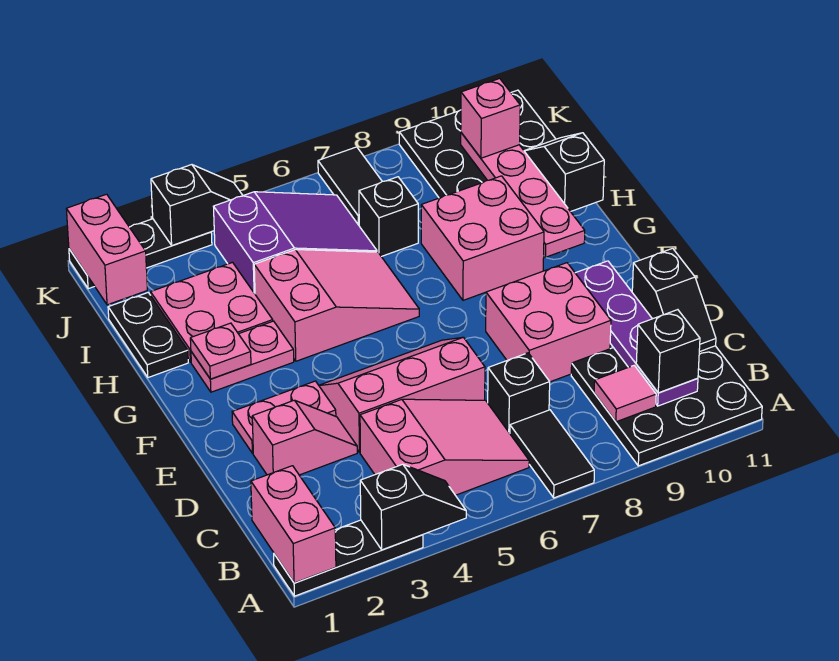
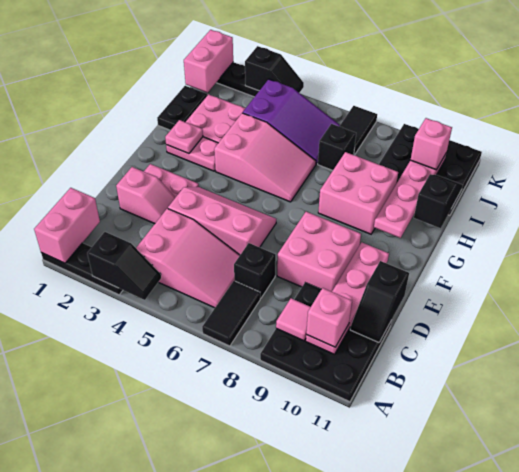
purple 1x4 plate [576,261,698,406] -> pink 1x4 plate [306,242,389,354]
black 1x1 brick [636,310,700,393] -> pink 1x1 brick [306,288,352,347]

